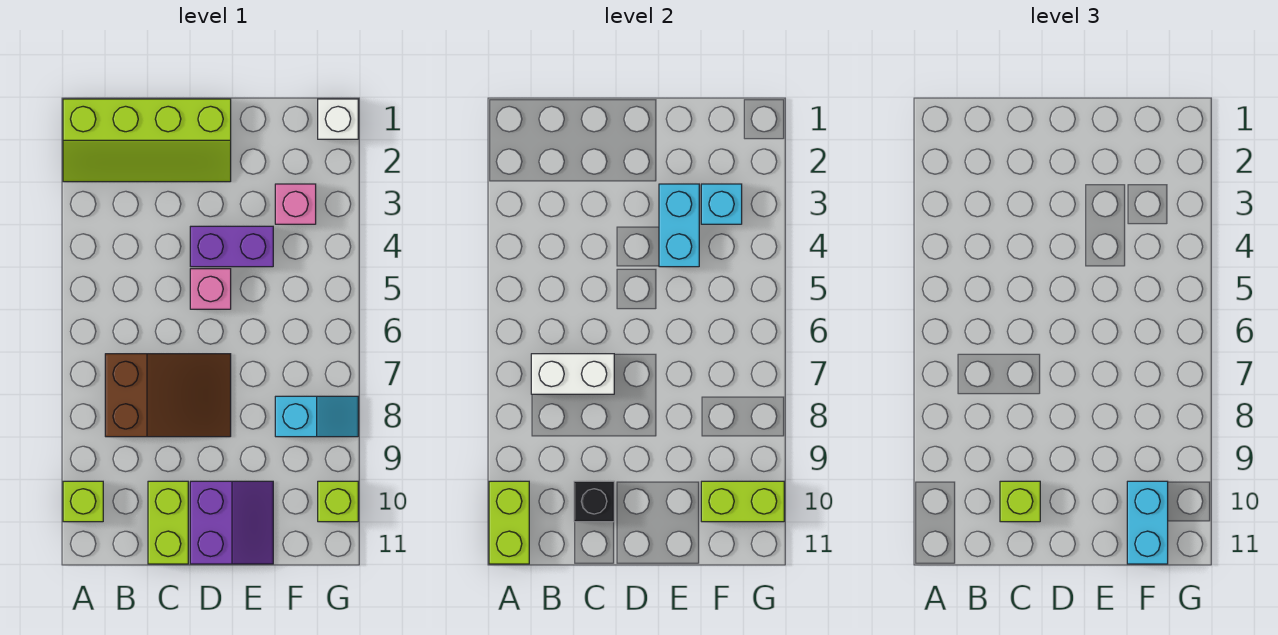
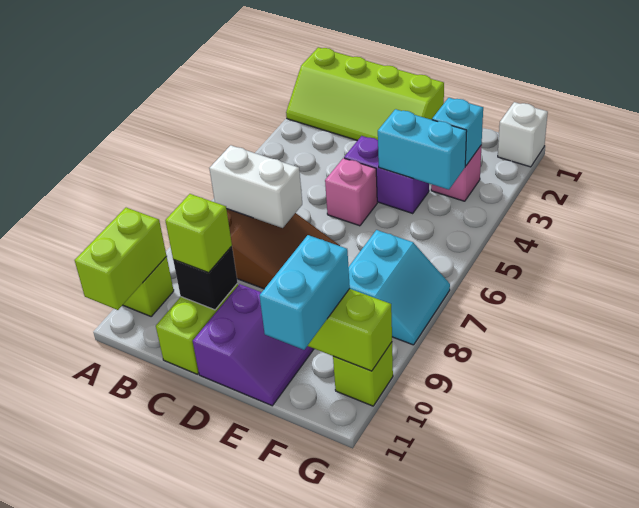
cyan 1x2 brick [659,184,699,267] -> cyan 1x2 brick turned to [378,109,467,190]
cyan 1x2 slope [275,396,358,437] -> cyan 2x2 slope [348,230,450,345]

